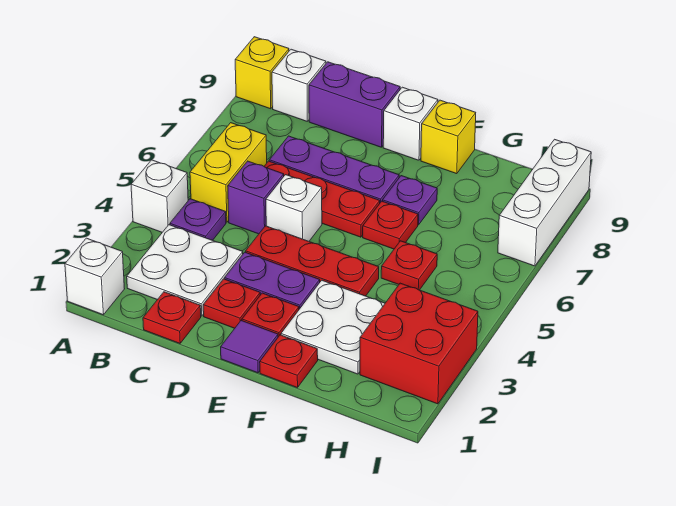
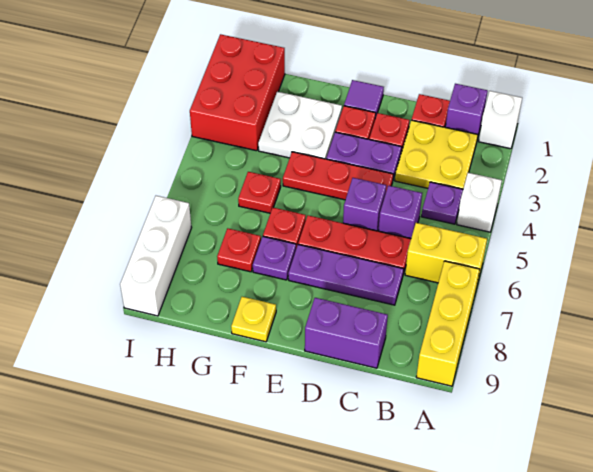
yellow 1x1 brick [235,37,289,109] -> yellow 1x3 brick [416,261,480,386]
none -> purple 1x1 brick [446,84,488,139]
white 2x2 plate [127,225,243,316] -> yellow 2x2 plate [395,120,478,189]
yellow 1x2 brick [190,123,267,222] -> yellow 1x2 brick turned to [405,223,487,285]
white 1x1 brick [272,49,326,121] -> none
white 1x1 brick [266,175,322,241] -> purple 1x1 brick [343,178,386,231]
white 1x1 brick [383,87,438,160] -> none
red 1x1 plate [260,335,318,388] -> red 1x1 plate moved to [217,228,261,272]
yellow 1x1 brick [421,100,476,174] -> yellow 1x1 plate [231,297,276,342]
red 2x2 brick [360,283,478,404] -> red 2x3 brick [190,34,285,151]

